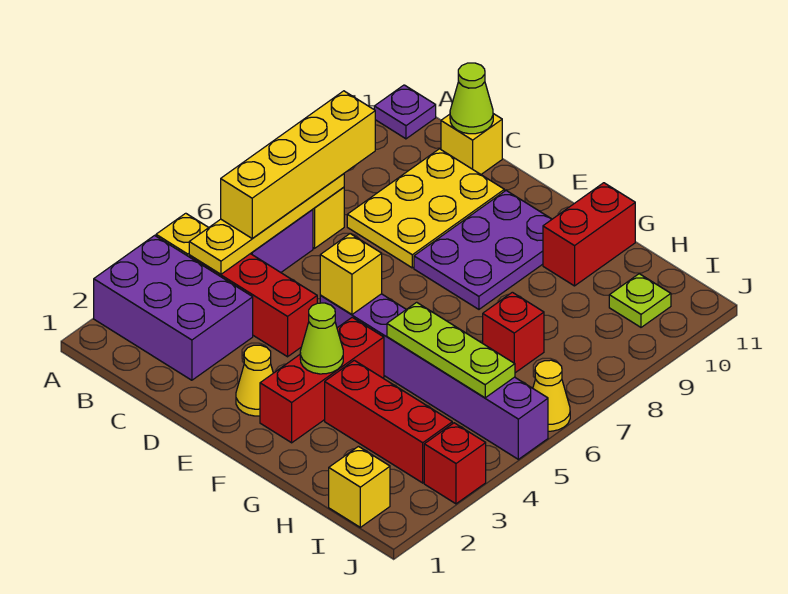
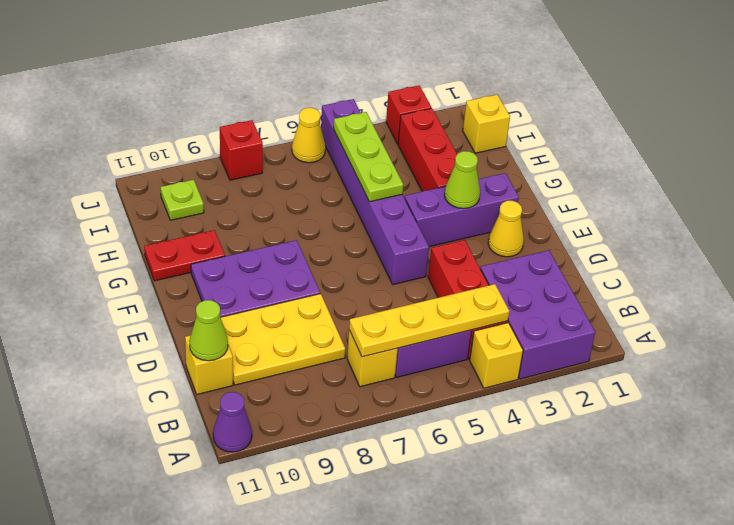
purple 1x1 plate [374,85,436,139] -> purple 1x1 cone [213,392,252,452]
yellow 1x4 brick [221,91,375,239] -> none
yellow 1x1 brick [320,234,382,315] -> none
red 1x3 brick [260,317,384,443] -> purple 1x3 brick [405,173,519,247]
red 1x2 brick [543,183,635,286] -> red 1x2 plate [144,230,225,281]
red 1x1 brick [483,292,544,373] -> red 1x1 brick moved to [220,120,263,180]

